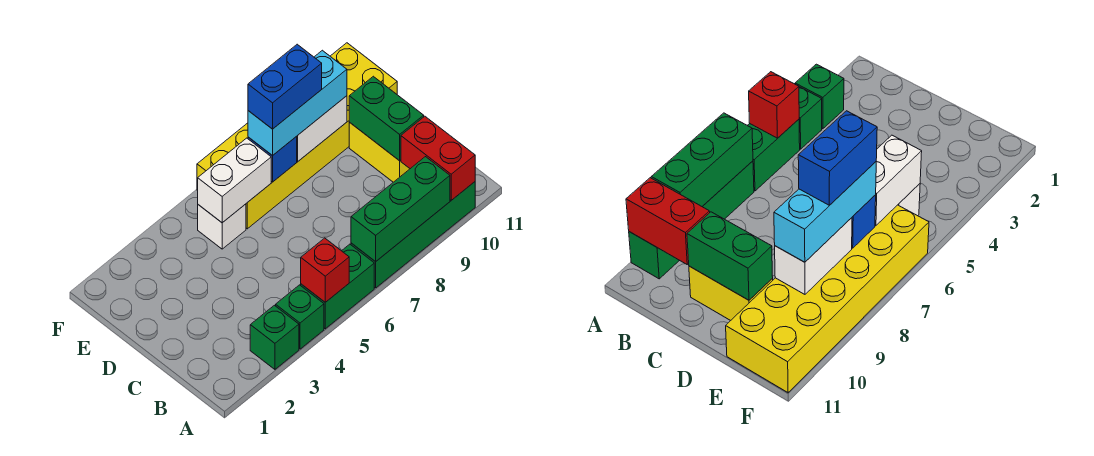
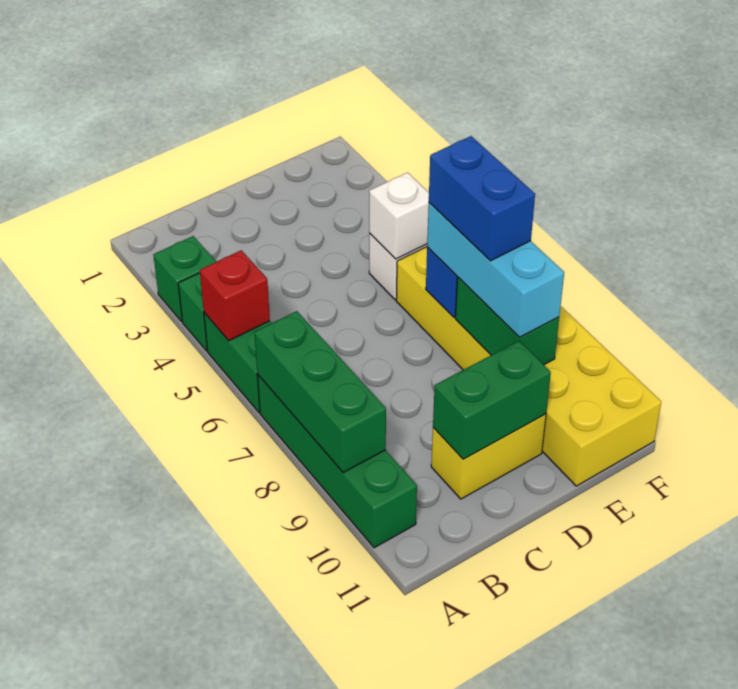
red 1x2 brick [401,116,475,200] -> none
white 1x2 brick [198,138,271,223] -> white 1x1 brick [369,173,429,259]
white 1x2 brick [296,96,347,161] -> green 1x2 brick [455,277,559,365]

